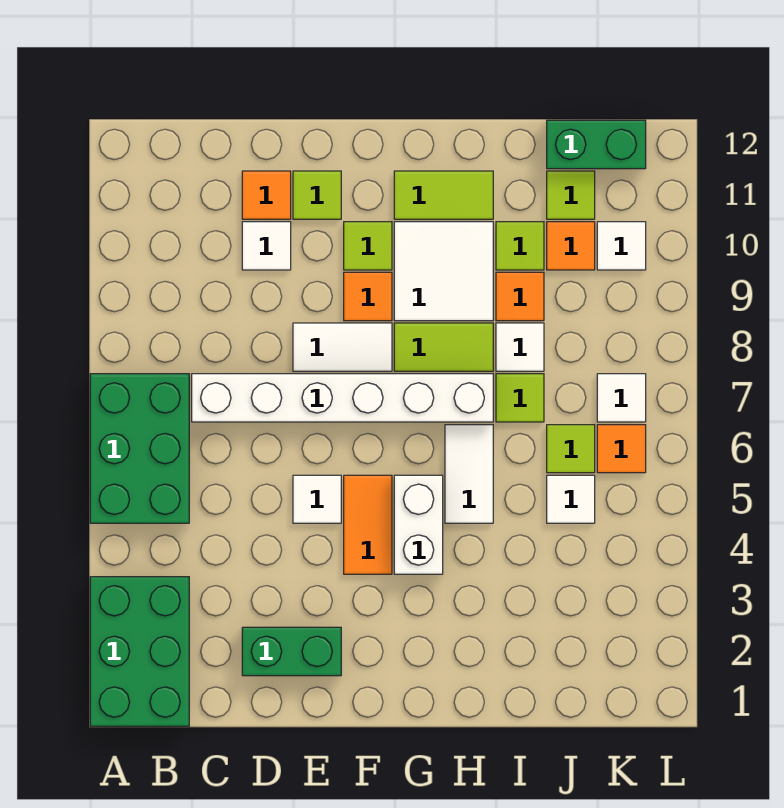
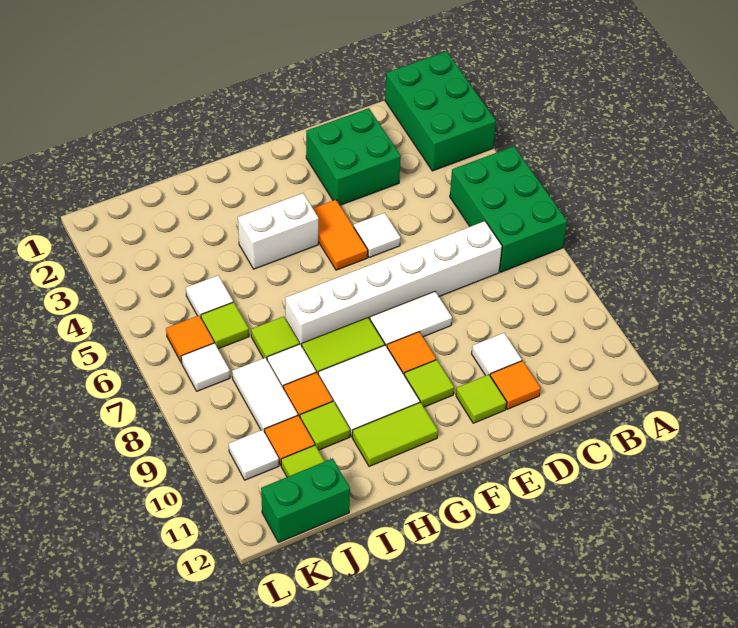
green 1x2 brick [242,627,341,676] -> green 2x2 brick [306,108,401,205]
white 1x2 brick [394,475,443,574] -> white 1x2 brick turned to [238,193,318,269]
white 1x2 tile [445,425,493,523] -> white 1x2 tile moved to [232,358,298,432]

